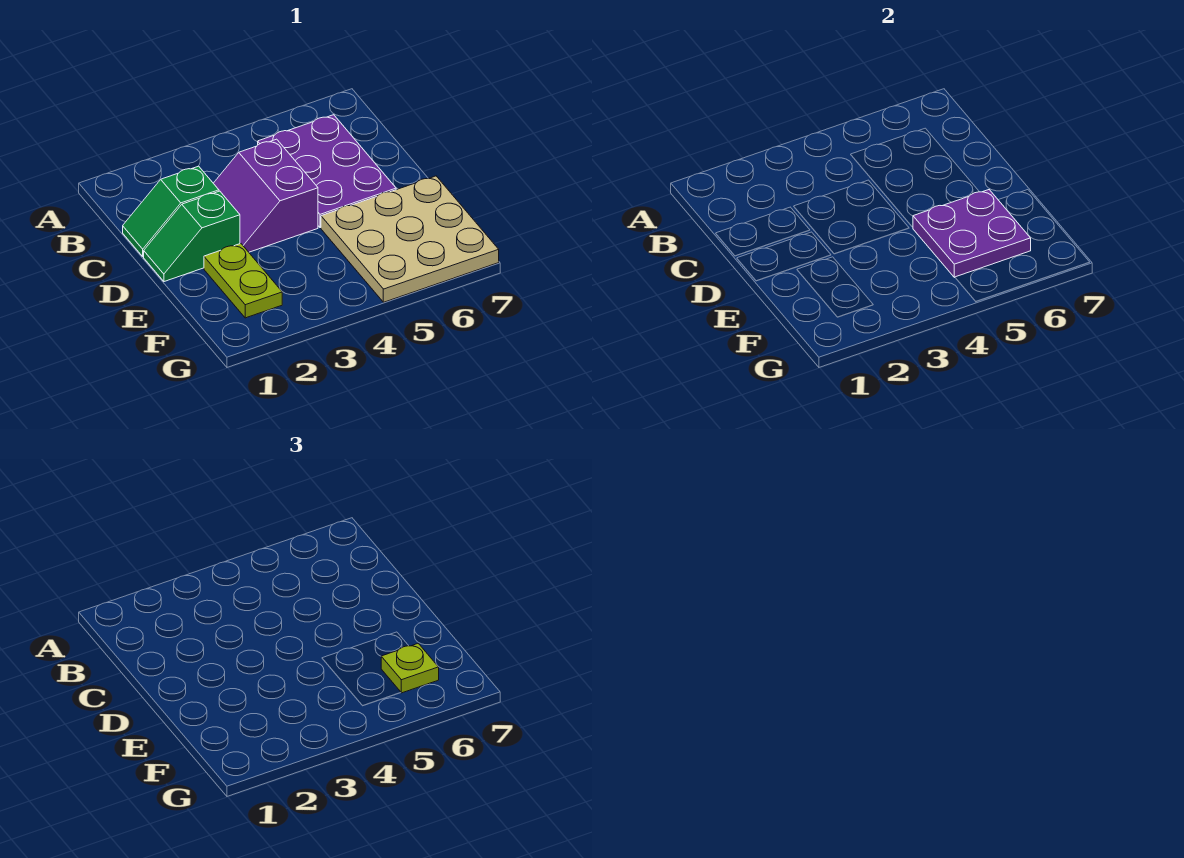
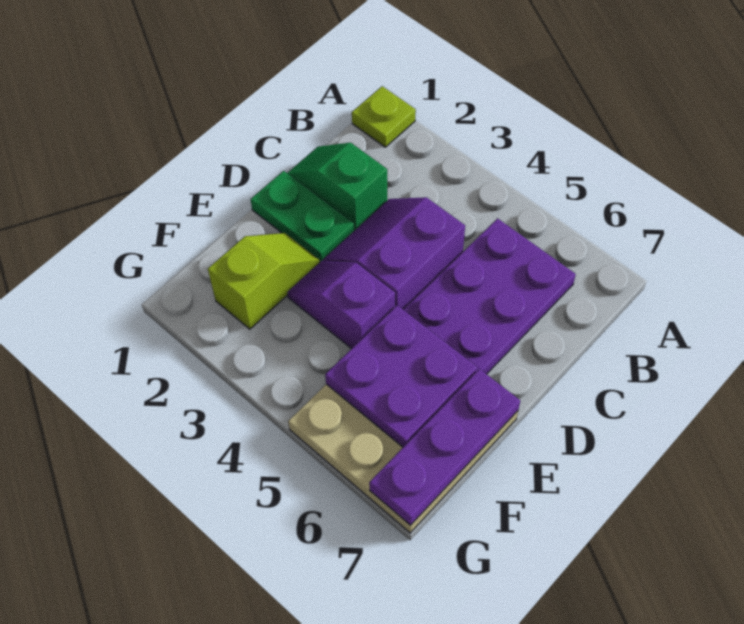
green 1x2 slope [144,191,240,282] -> green 1x2 plate [250,171,354,262]
lime 1x2 plate [204,244,282,318] -> lime 1x2 slope [208,233,319,329]
none -> purple 1x2 slope [287,261,395,349]
none -> purple 1x3 plate [369,369,520,525]
lime 1x1 plate [381,643,439,693] -> lime 1x1 plate moved to [352,86,416,147]

